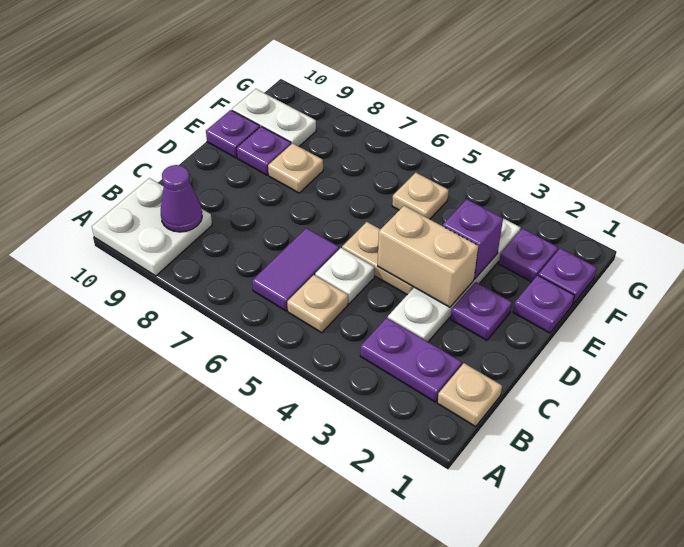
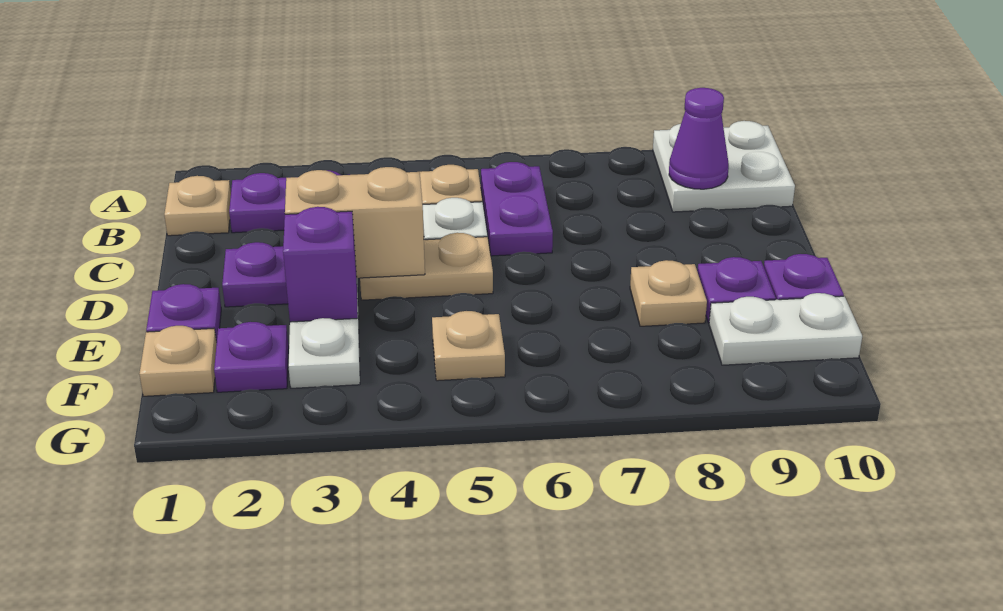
purple 1x2 tile [252,228,339,311] -> purple 1x2 plate [481,162,553,256]
purple 1x1 plate [538,248,597,304] -> tan 1x1 plate [139,326,217,396]

